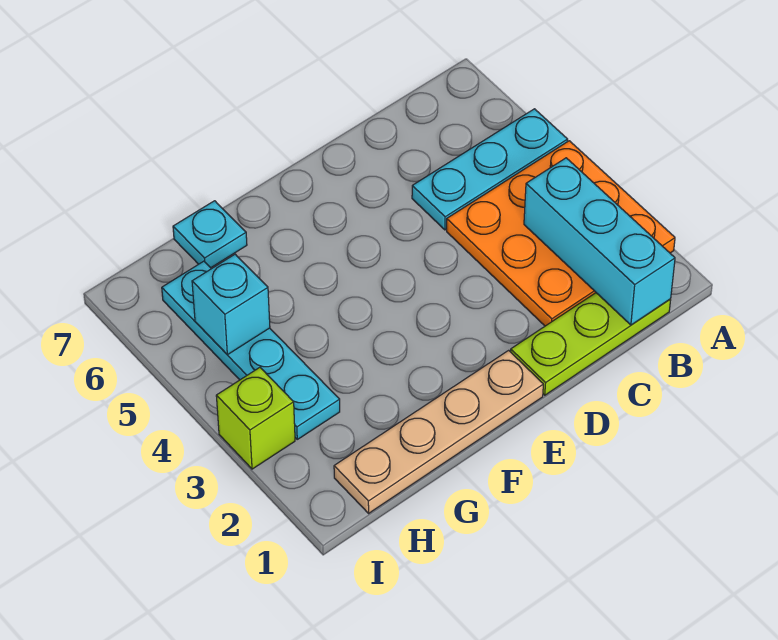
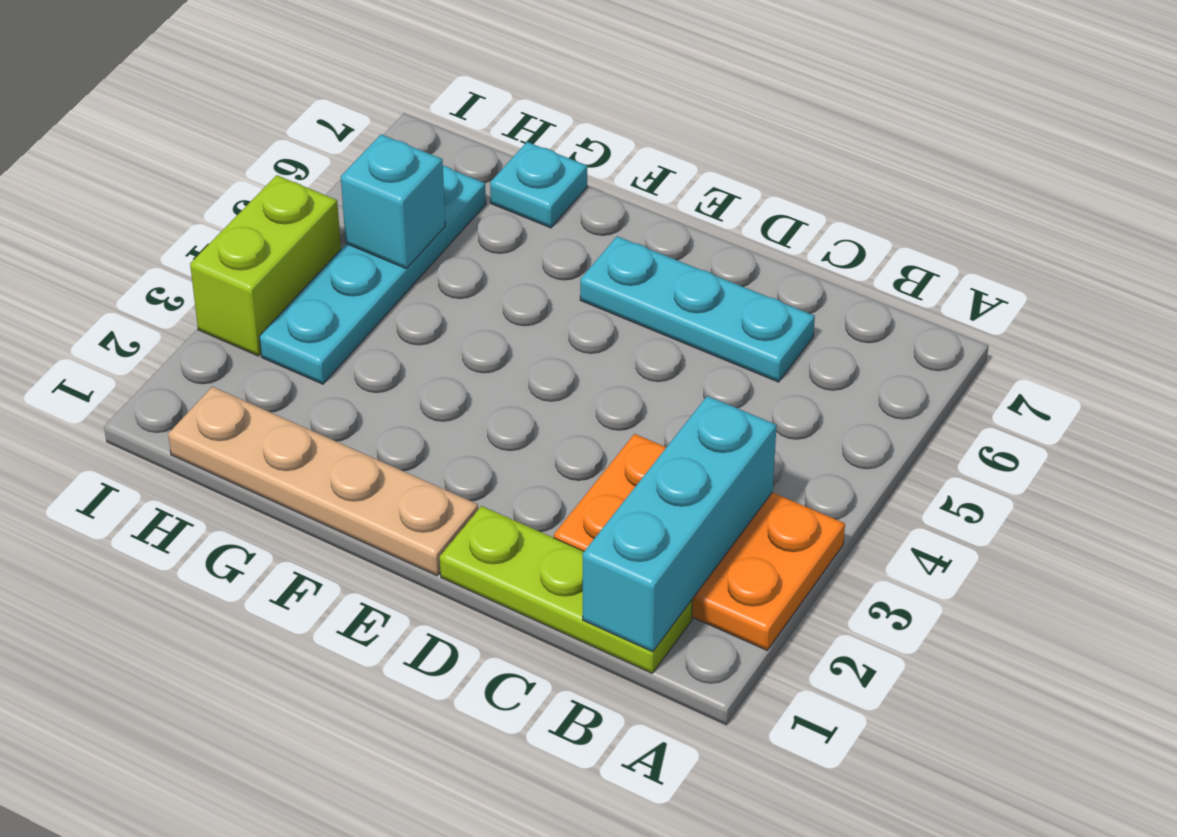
orange 3x3 plate [447,141,675,326] -> orange 2x3 plate [554,434,845,650]
cyan 1x3 plate [412,109,568,230] -> cyan 1x3 plate moved to [580,236,815,382]
lime 1x1 brick [216,367,295,469] -> lime 1x2 brick [190,175,341,356]

